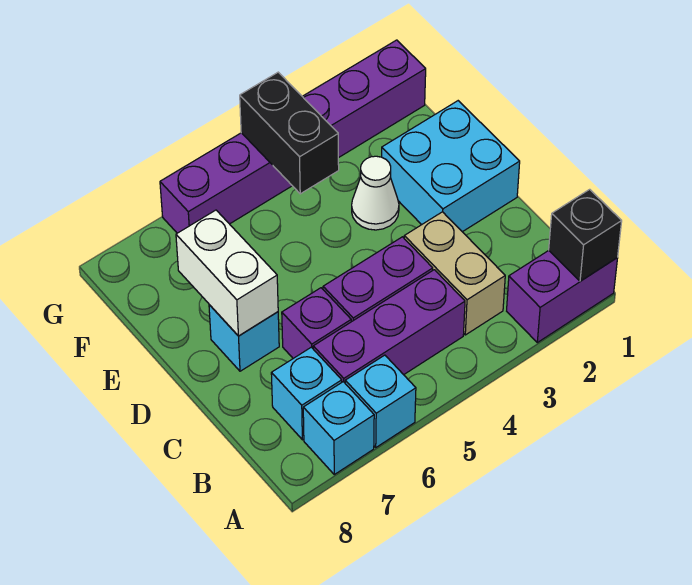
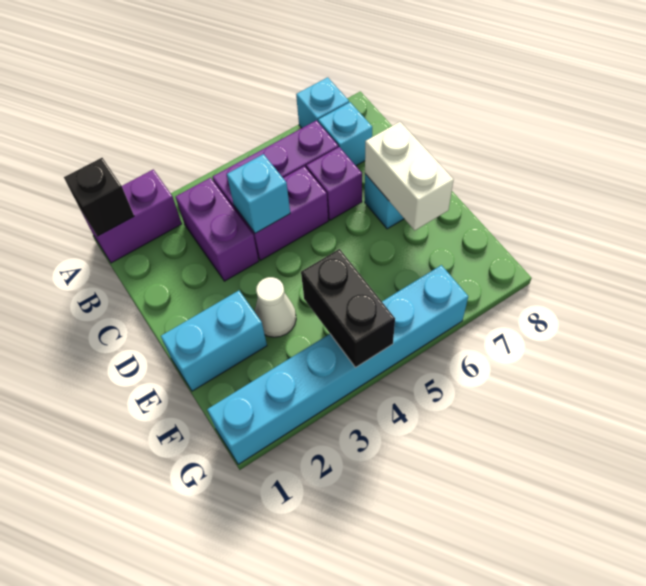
cyan 1x1 brick [345,355,416,447] -> cyan 1x1 brick moved to [227,154,290,233]
tan 1x2 brick [404,212,505,335] -> purple 1x2 brick [176,178,259,281]
cyan 2x2 brick [382,101,520,232] -> cyan 1x2 brick [161,291,267,391]
purple 1x6 brick [160,40,426,233] -> cyan 1x6 brick [207,265,468,464]

